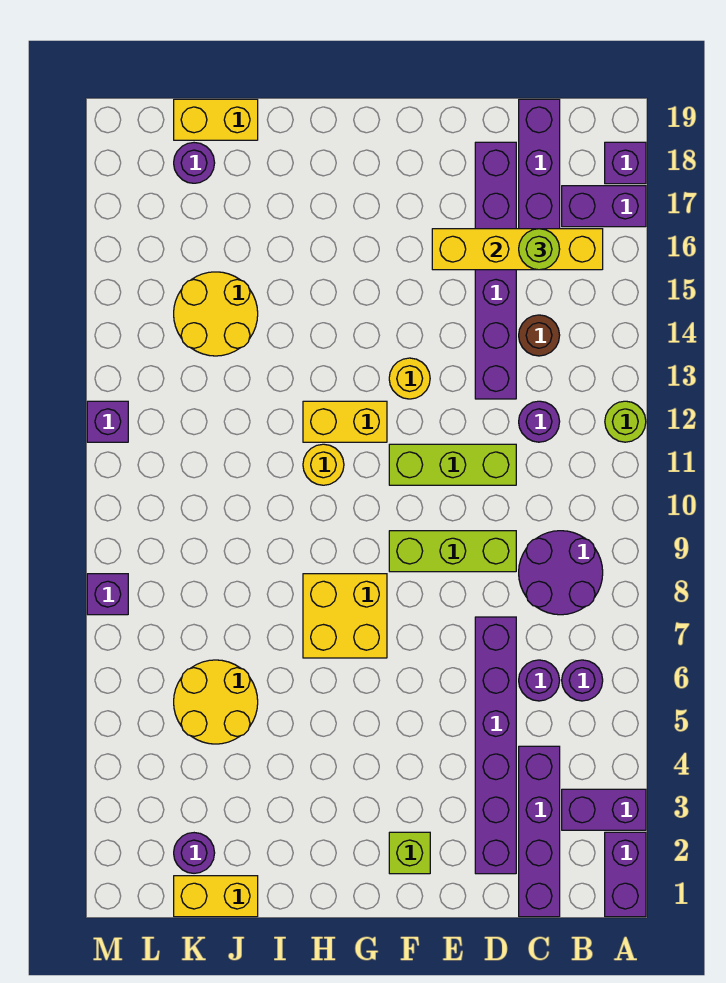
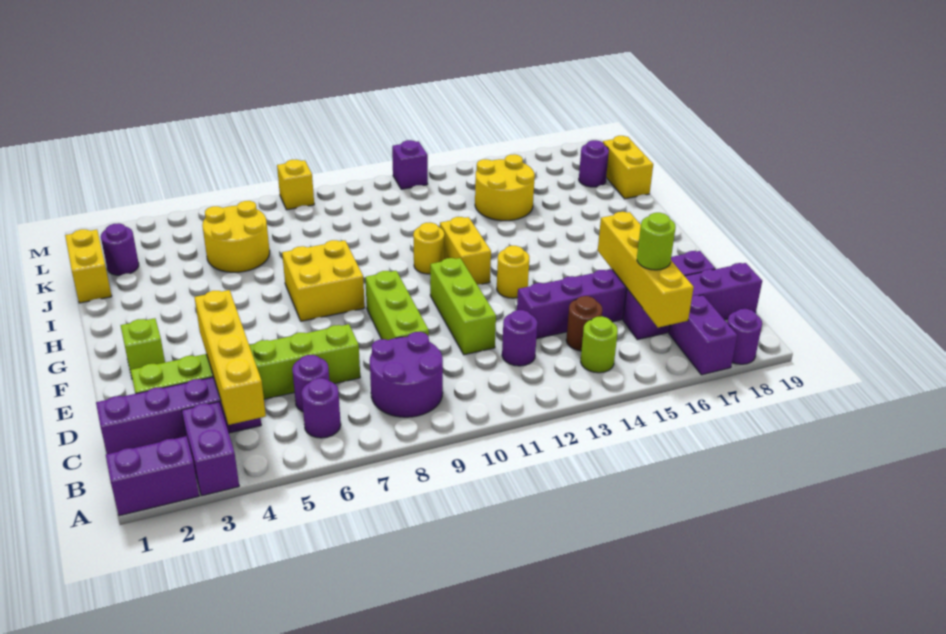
lime 1x1 round brick [605,401,646,442] -> lime 1x1 round brick moved to [581,317,618,373]
purple 1x1 brick [605,142,646,184] -> purple 1x1 round brick [727,309,762,364]
none -> yellow 1x4 brick [194,290,266,425]
purple 1x6 brick [475,617,516,874] -> lime 1x6 brick [131,324,360,399]
purple 1x1 brick [87,574,128,615] -> yellow 1x1 brick [277,160,314,210]

